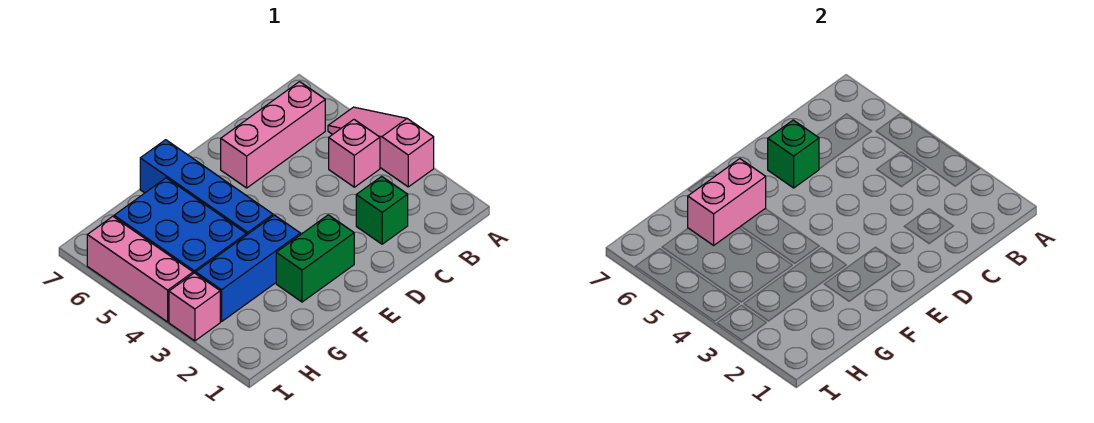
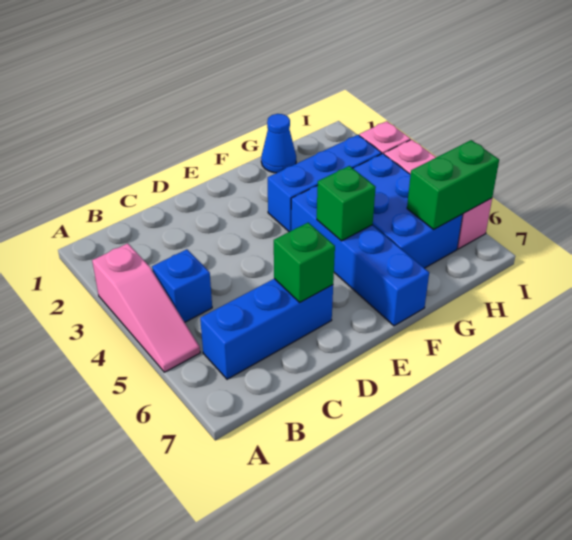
pink 1x1 brick [329,120,380,187] -> blue 1x1 brick [152,249,212,322]
pink 1x3 brick [221,82,325,188] -> blue 1x3 brick [200,279,333,379]
green 1x1 brick [356,176,408,244] -> green 1x1 brick moved to [317,166,376,241]
green 1x2 brick [276,215,354,302] -> green 1x2 brick moved to [407,140,499,229]
pink 1x2 brick [688,159,766,245] -> none
none -> blue 1x1 cone [261,114,296,173]

